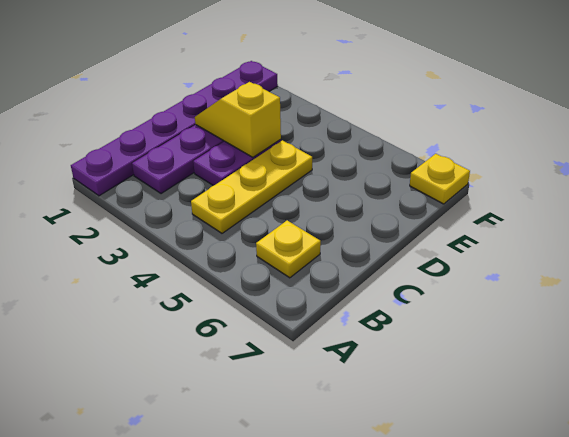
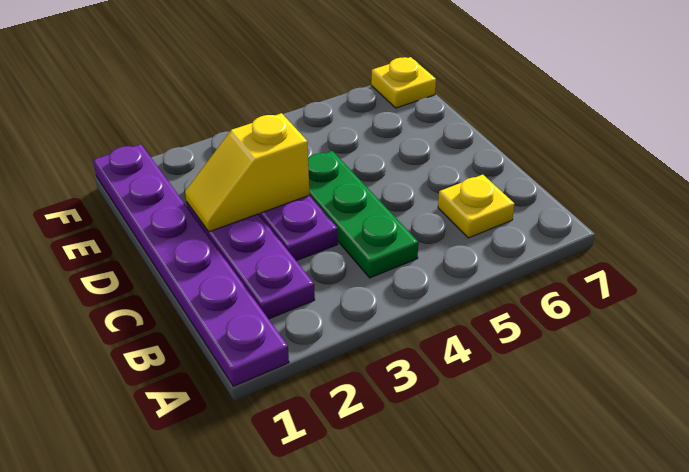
yellow 1x3 plate [191,140,312,233] -> green 1x3 plate [308,151,418,278]

